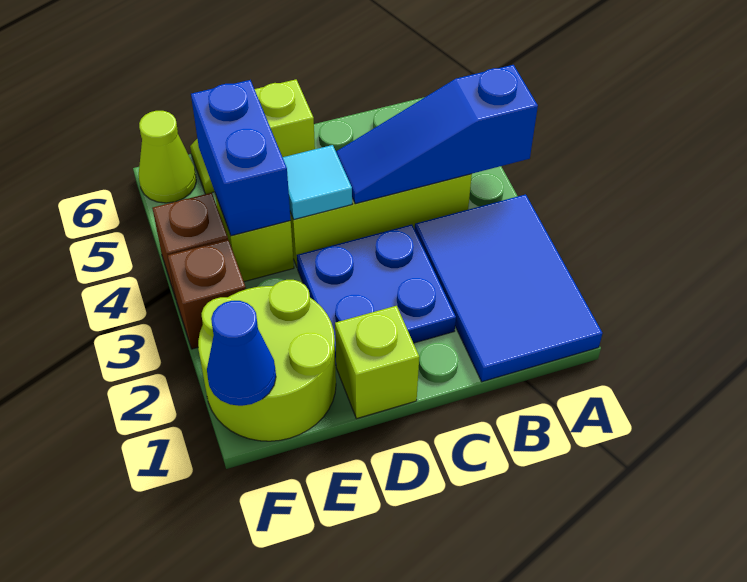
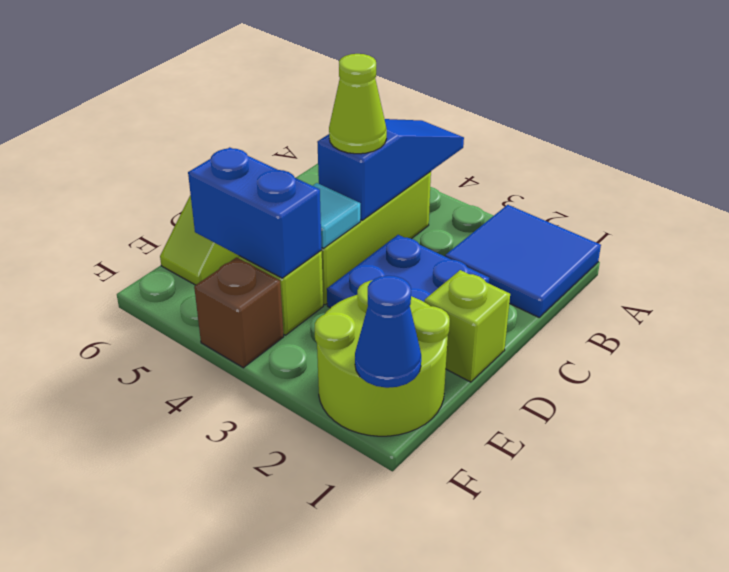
blue 2x3 tile [415,194,603,382] -> blue 2x2 tile [445,205,601,317]
blue 1x3 slope [336,65,538,204] -> blue 1x3 slope turned to [317,119,464,220]
brown 1x1 brick [168,240,246,349] -> none
lime 1x1 cone [139,111,196,203] -> lime 1x1 cone moved to [329,54,387,154]

